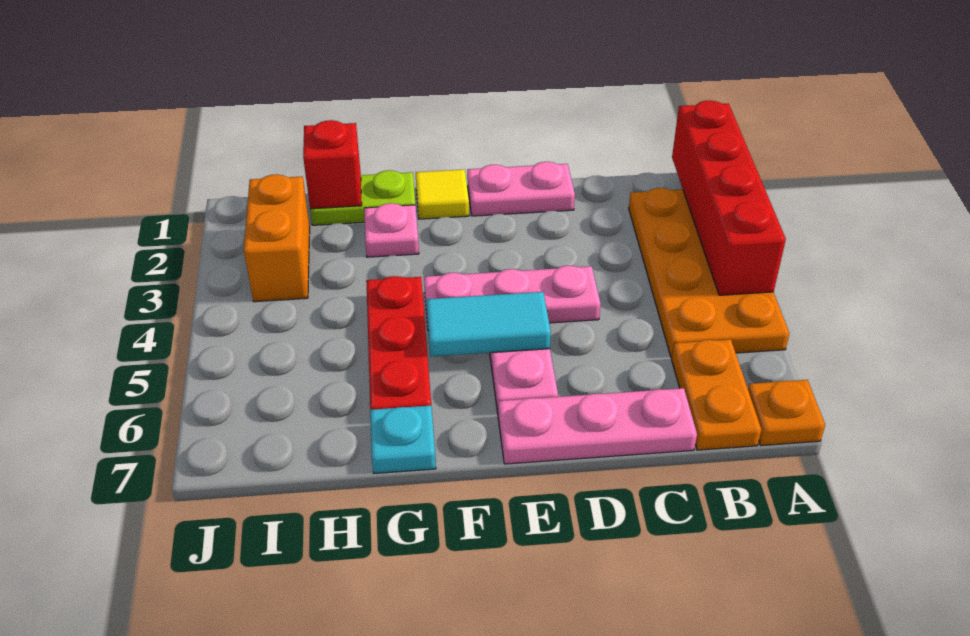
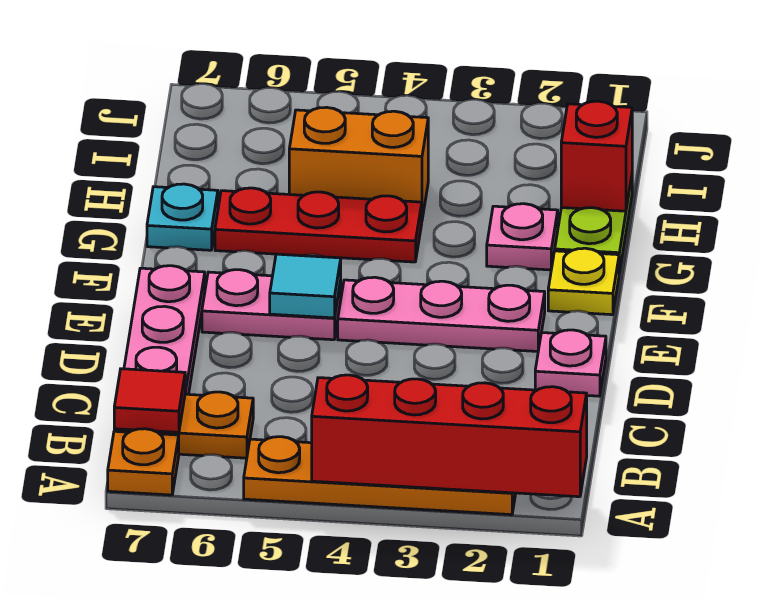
orange 2x4 plate [629,188,789,357] -> orange 1x4 plate [244,437,516,515]
none -> red 1x1 tile [114,369,185,432]
pink 1x2 plate [467,162,575,216] -> pink 1x1 plate [535,330,606,396]
pink 1x3 plate [424,266,601,326] -> pink 1x3 plate turned to [338,277,545,351]
cyan 1x2 tile [426,292,551,356] -> cyan 1x1 tile [270,254,341,318]
yellow 1x1 tile [416,169,469,219] -> yellow 1x1 plate [548,248,619,315]
orange 1x2 brick [244,174,310,302] -> orange 1x2 brick moved to [289,107,428,219]

